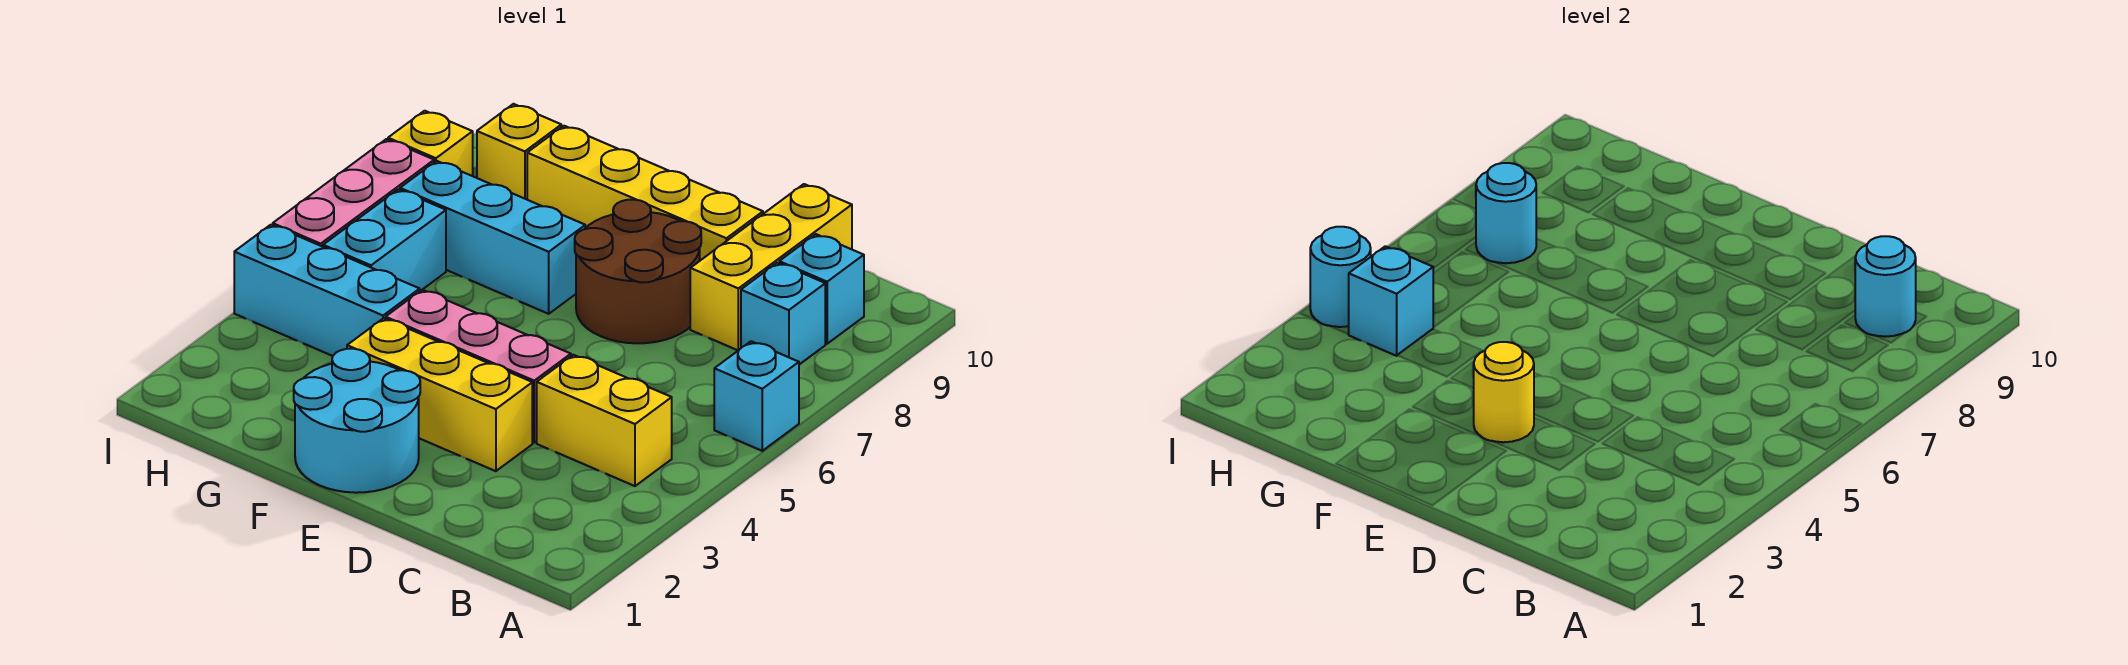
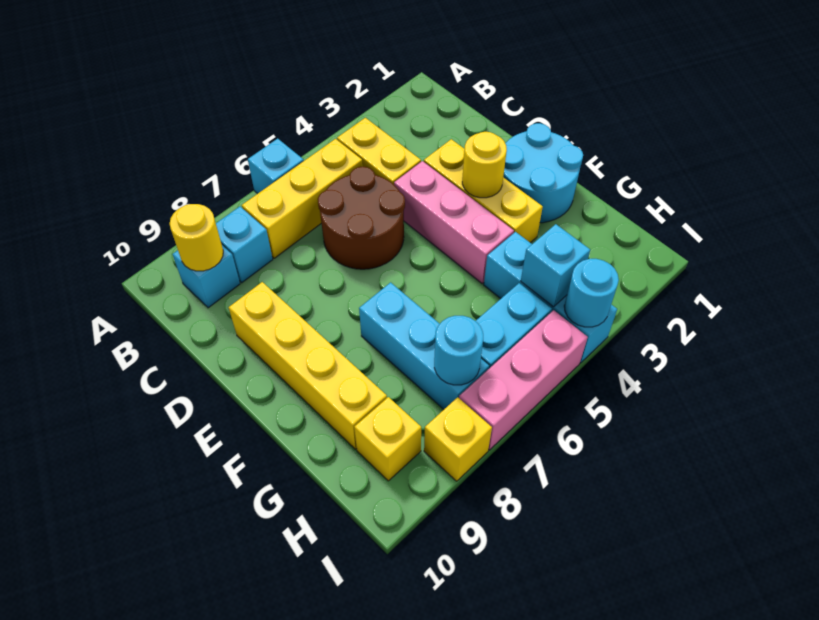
cyan 1x1 round brick [1855,236,1916,337] -> yellow 1x1 round brick [170,204,223,271]
yellow 1x3 brick [690,184,852,350] -> yellow 1x3 brick moved to [242,139,363,258]
brown 2x2 round brick [575,200,701,343] -> brown 2x2 round brick moved to [318,167,405,269]

